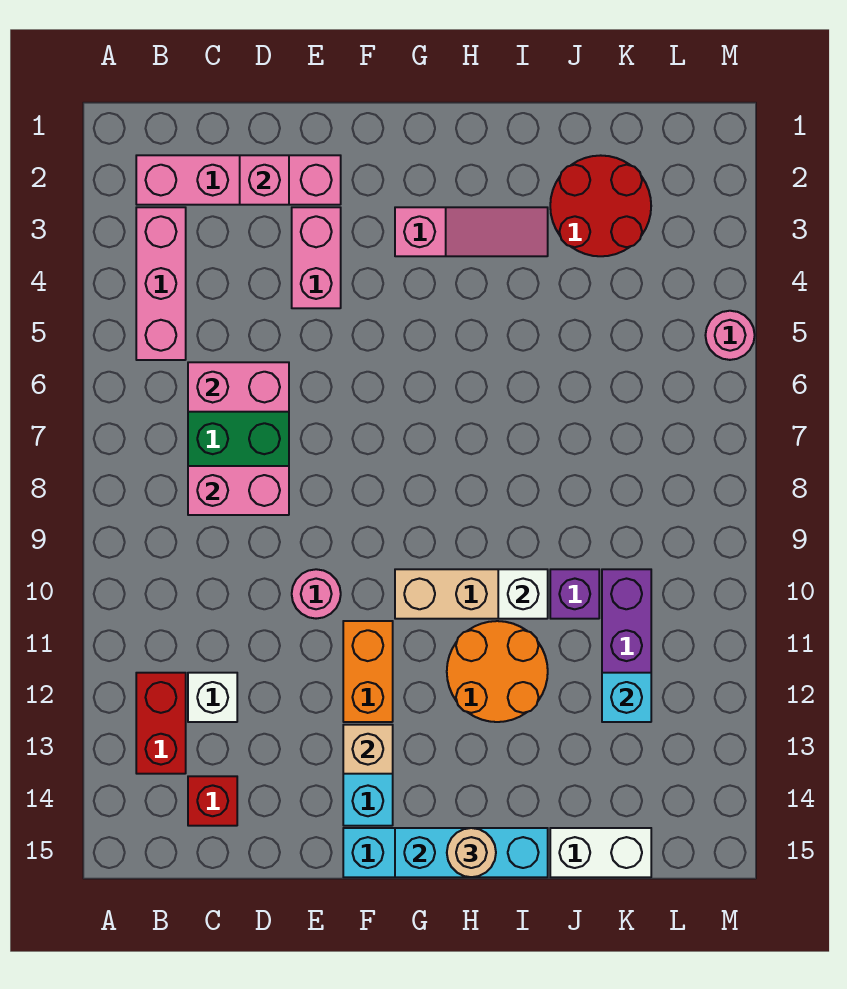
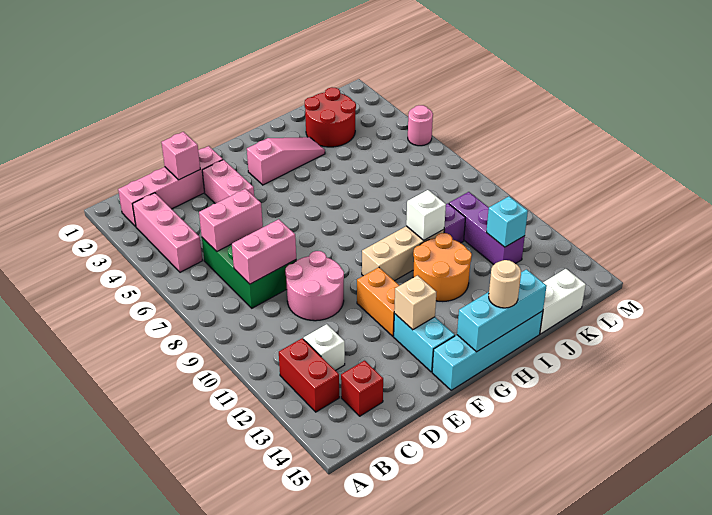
pink 1x1 round brick [292,569,341,619] -> pink 2x2 round brick [285,251,344,321]

